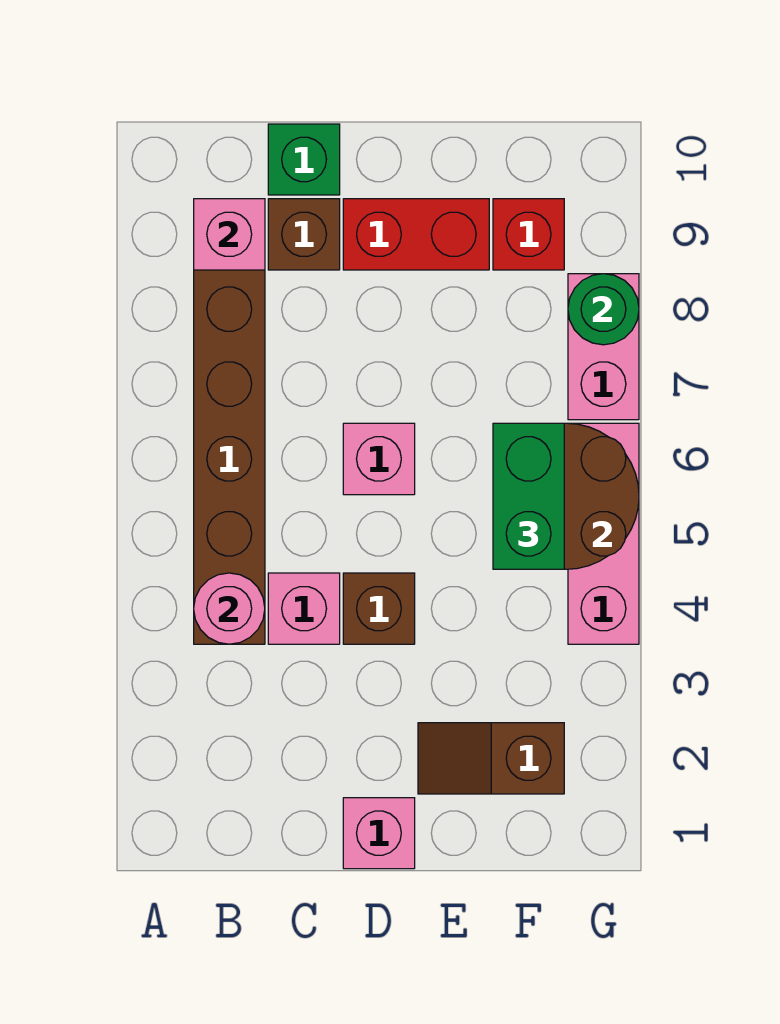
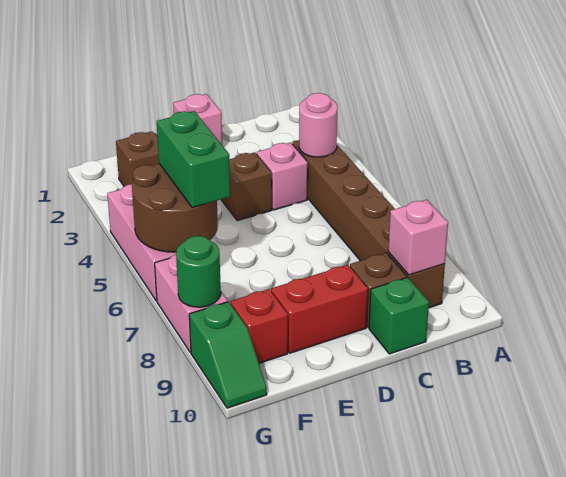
pink 1x1 brick [343,423,415,495] -> none
none -> green 1x2 slope [189,302,267,408]

